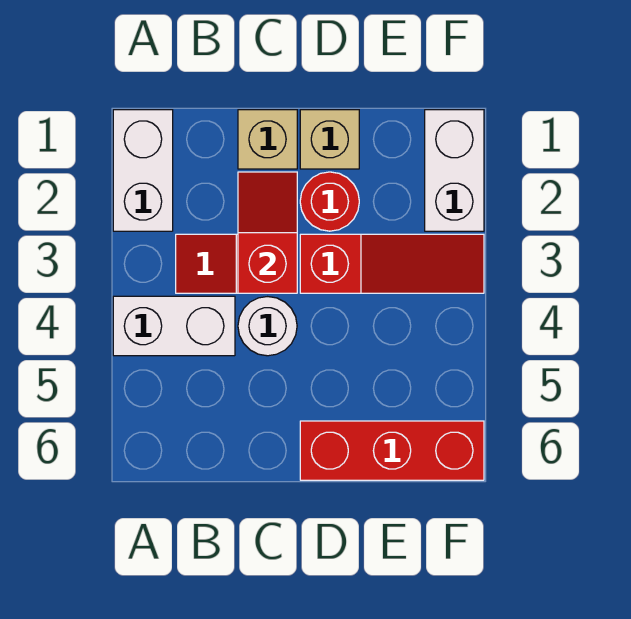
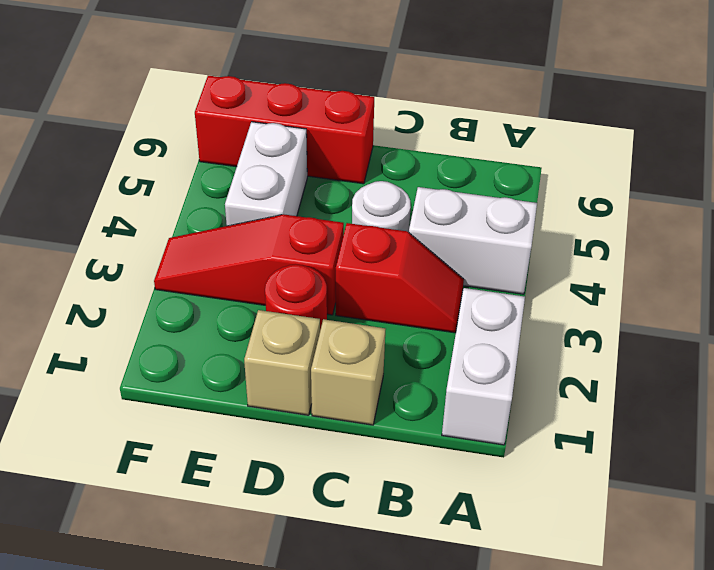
red 1x2 slope [238,172,297,293] -> none
white 1x2 brick [425,110,484,231] -> white 1x2 brick moved to [225,122,307,226]

